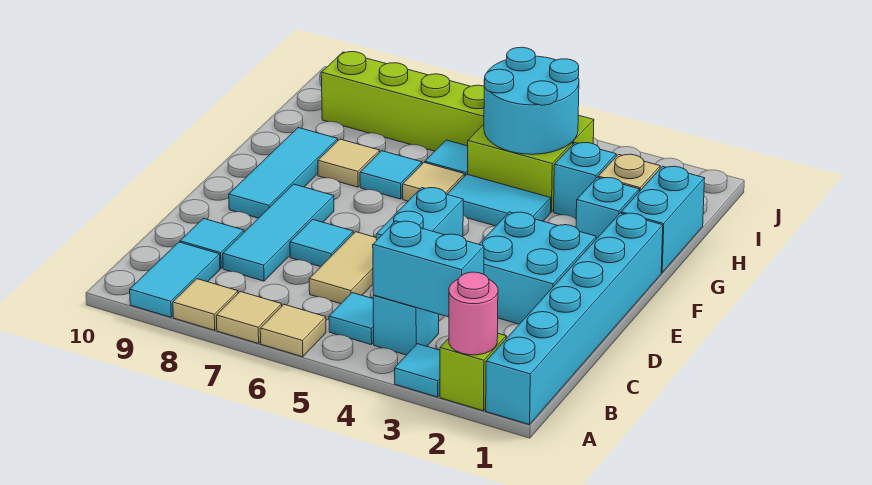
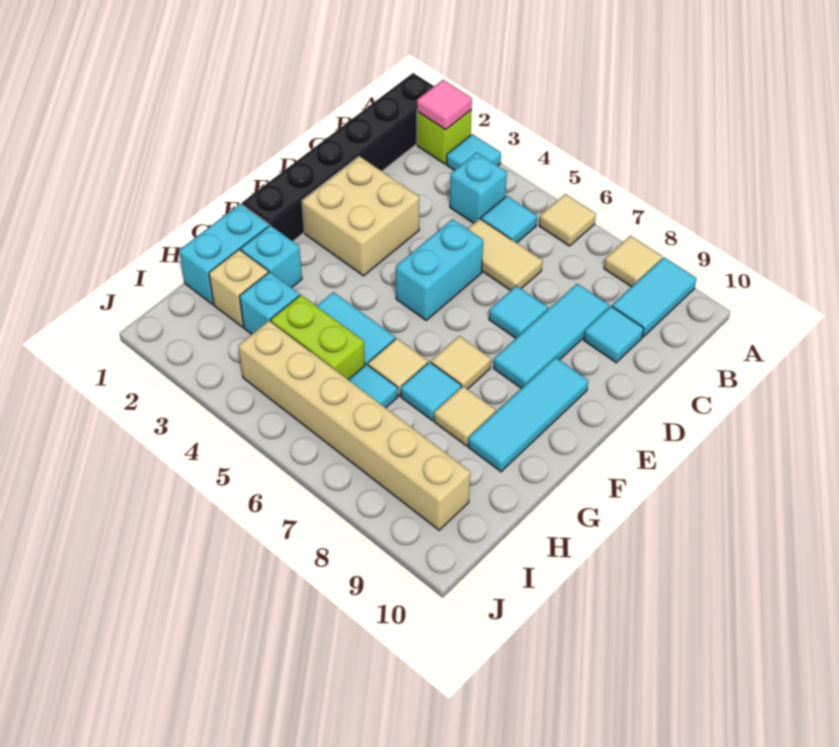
cyan 1x6 brick [486,213,663,425] -> black 1x6 brick [242,73,434,241]
pink 1x1 round brick [449,272,498,355] -> pink 1x1 tile [417,80,472,130]
tan 1x1 tile [216,292,282,344] -> tan 1x1 tile moved to [431,336,491,389]
cyan 1x2 brick [373,221,484,317] -> none
tan 1x2 tile [309,232,377,304] -> tan 1x2 tile turned to [468,219,542,291]
cyan 2x2 brick [479,212,596,324] -> tan 2x2 brick [302,156,419,276]
cyan 2x2 round brick [484,47,579,154] -> none
lime 1x6 brick [321,52,594,151] -> tan 1x6 brick [238,321,470,530]

